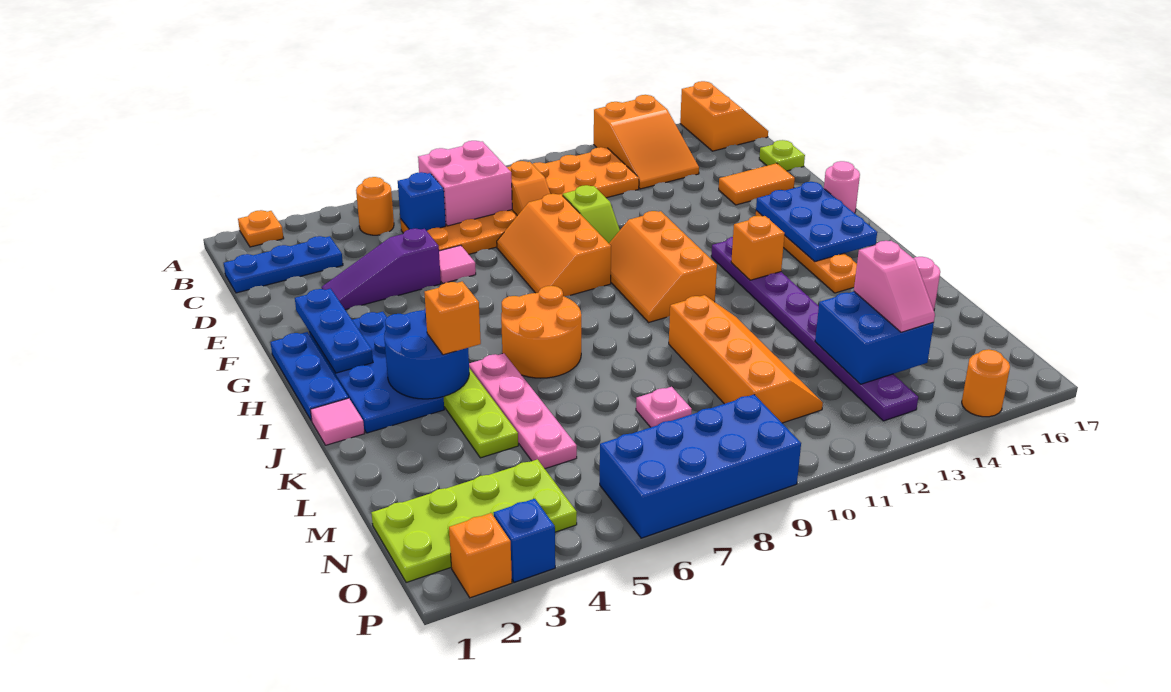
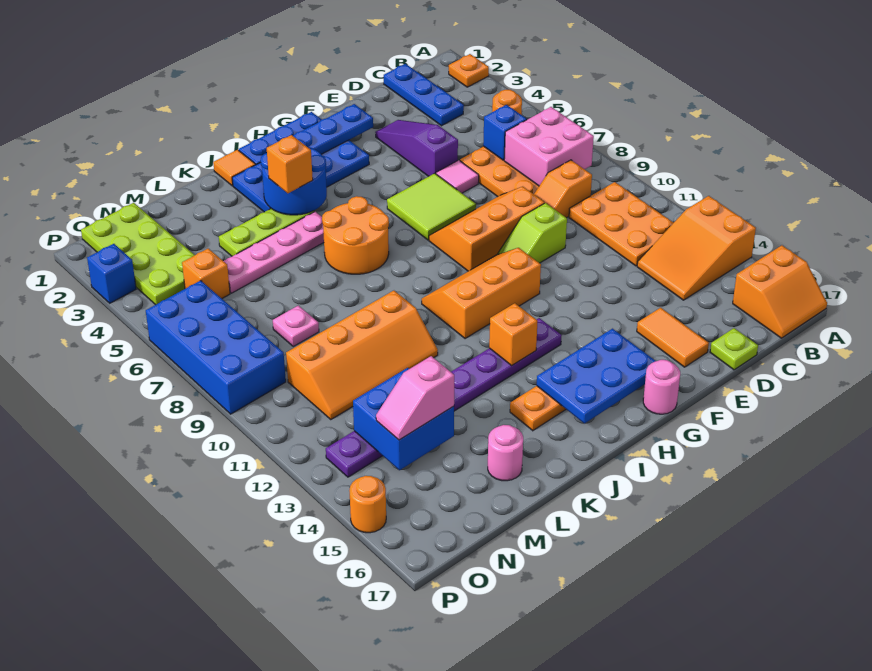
none -> lime 2x2 tile [387,173,476,240]
pink 1x1 tile [310,398,365,445] -> orange 1x1 tile [213,150,256,186]
orange 1x1 brick [449,513,512,598] -> orange 1x1 brick moved to [182,249,230,298]

